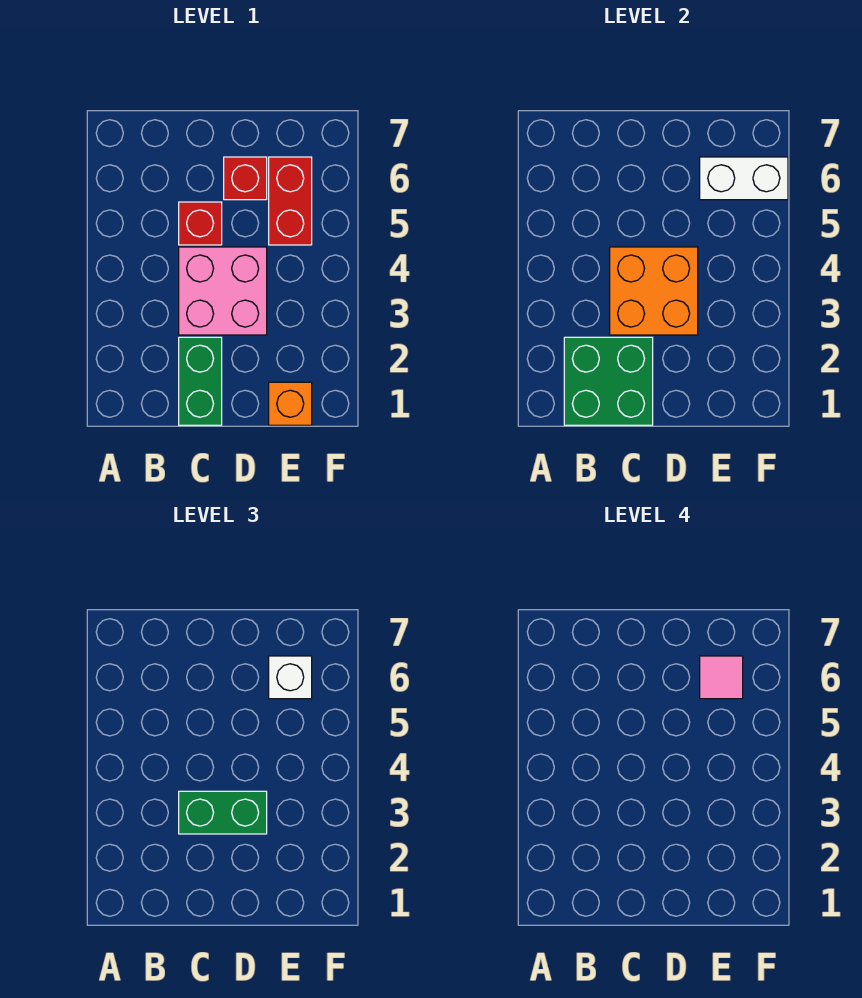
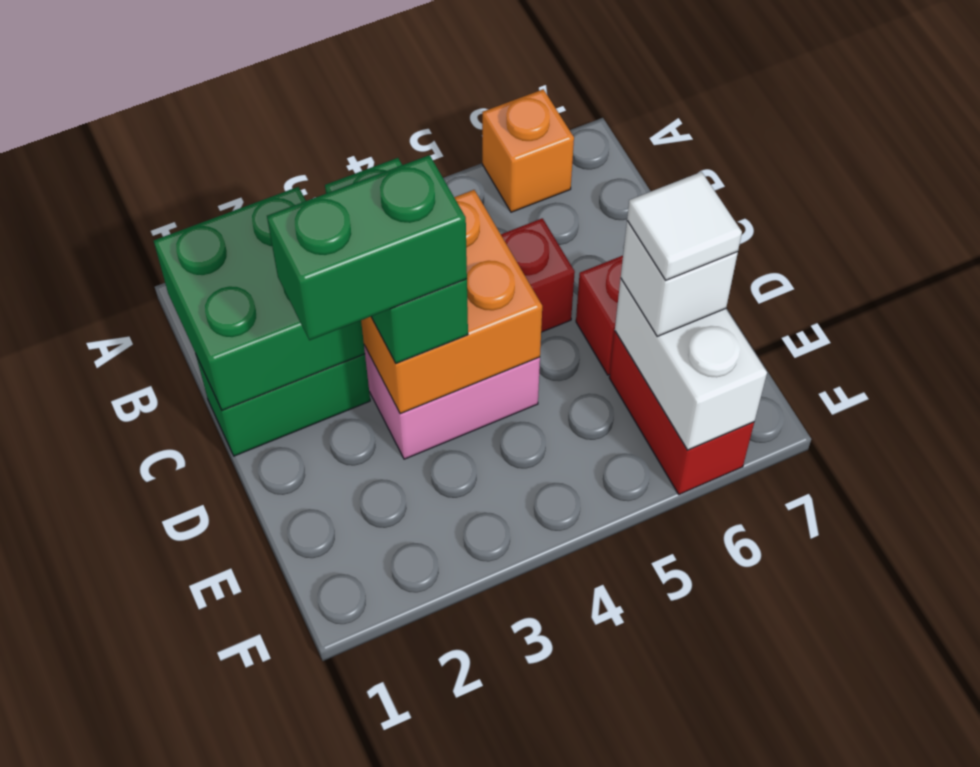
none -> green 1x2 brick [267,155,467,340]
orange 1x1 brick [269,382,312,425] -> orange 1x1 brick moved to [482,89,574,212]
red 1x2 brick [269,157,312,245] -> red 1x2 brick turned to [609,332,754,494]
pink 1x1 tile [700,656,743,699] -> white 1x1 tile [627,172,742,280]

